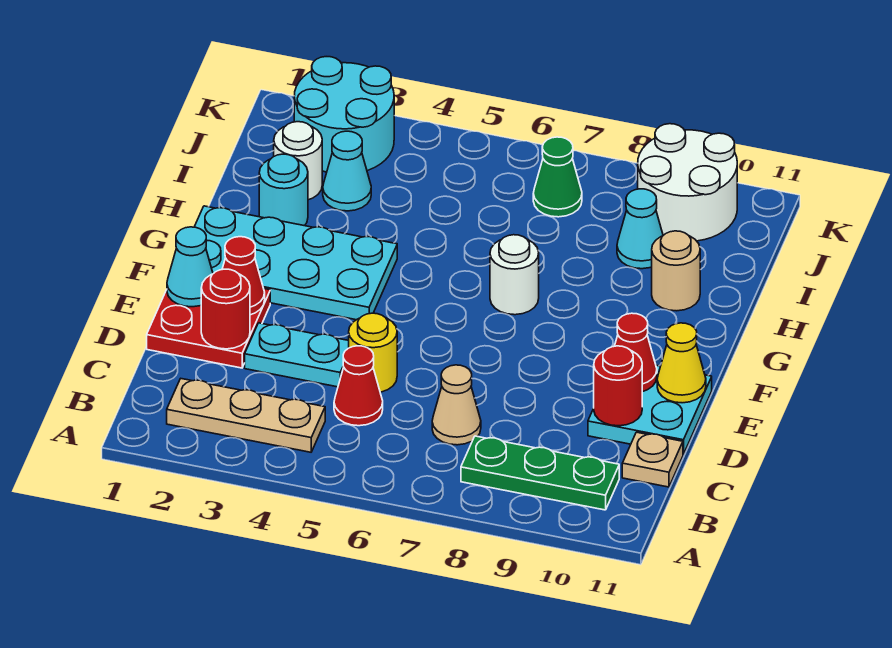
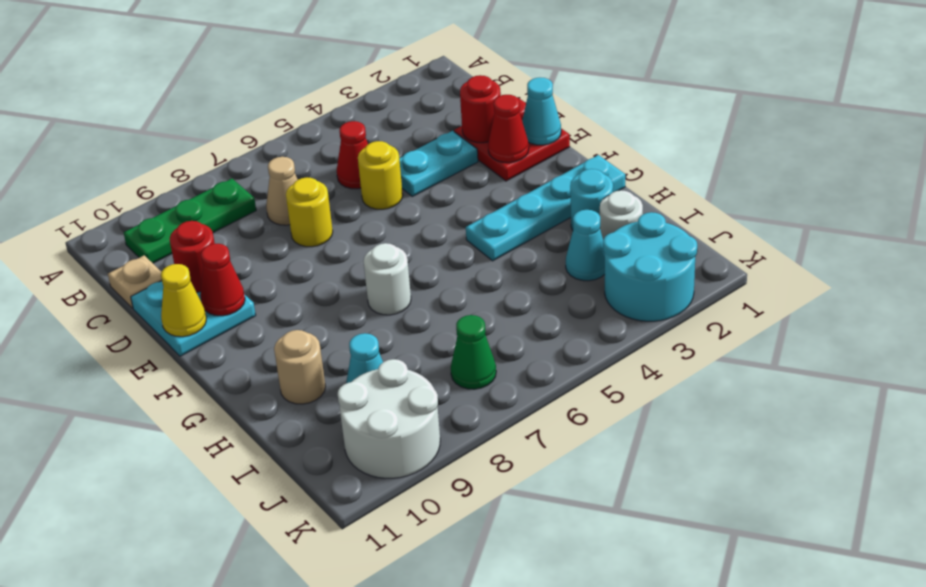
tan 1x3 plate [167,379,325,452] -> none
none -> yellow 1x1 round brick [286,177,333,247]
cyan 2x4 plate [195,206,397,320] -> cyan 1x4 plate [466,155,625,261]

